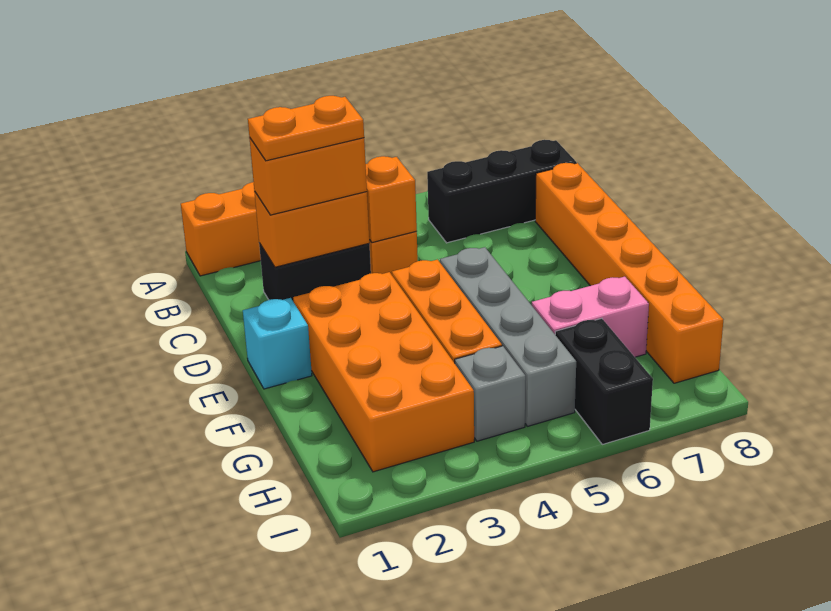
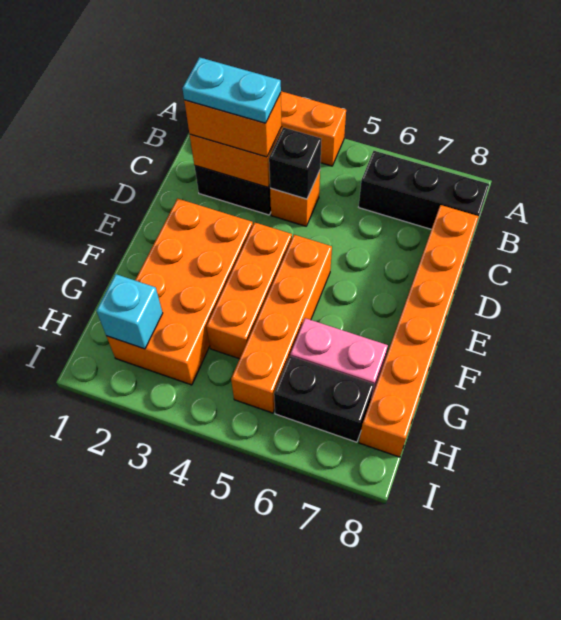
orange 1x2 plate [248,96,364,161] -> cyan 1x2 plate [182,57,281,123]
orange 1x1 brick [366,156,417,243] -> black 1x1 brick [269,128,321,199]
cyan 1x1 brick [243,298,312,389] -> cyan 1x1 brick moved to [96,274,163,349]
grey 1x4 brick [440,247,576,426] -> orange 1x4 brick [231,235,332,413]
grey 1x1 brick [455,346,526,441] -> none
black 1x2 brick [555,318,653,444] -> black 1x2 brick turned to [274,356,374,442]

